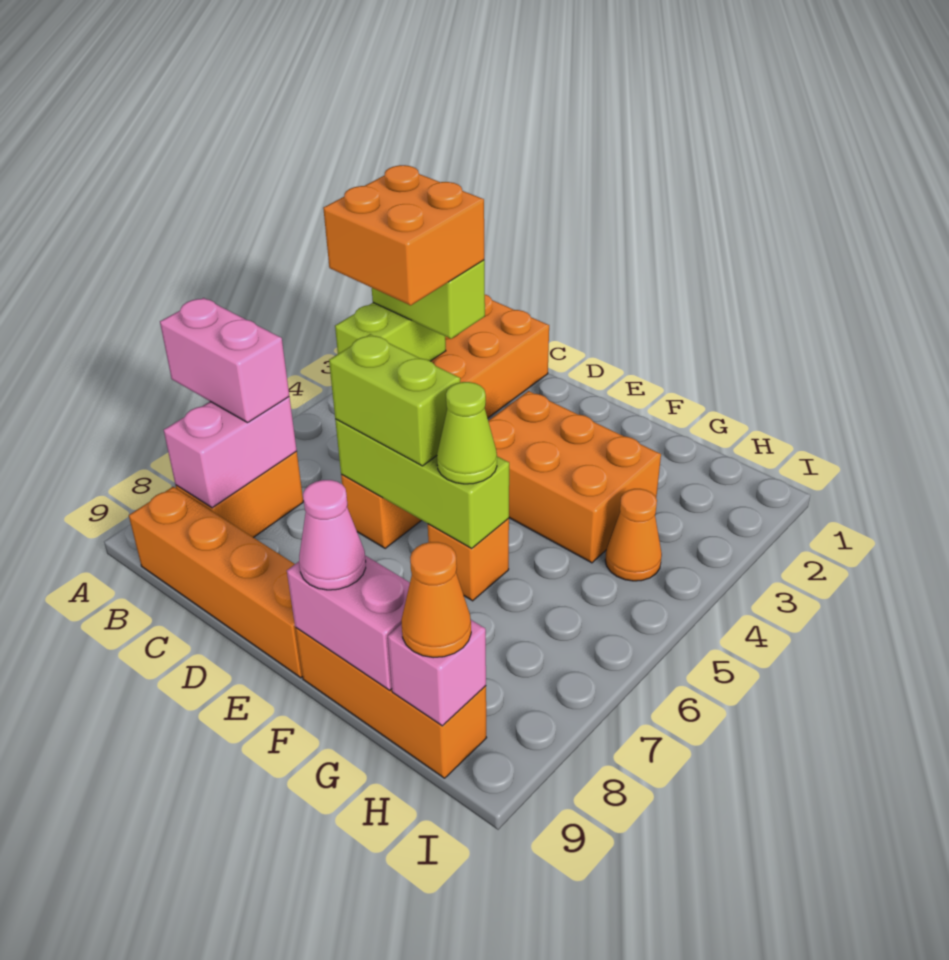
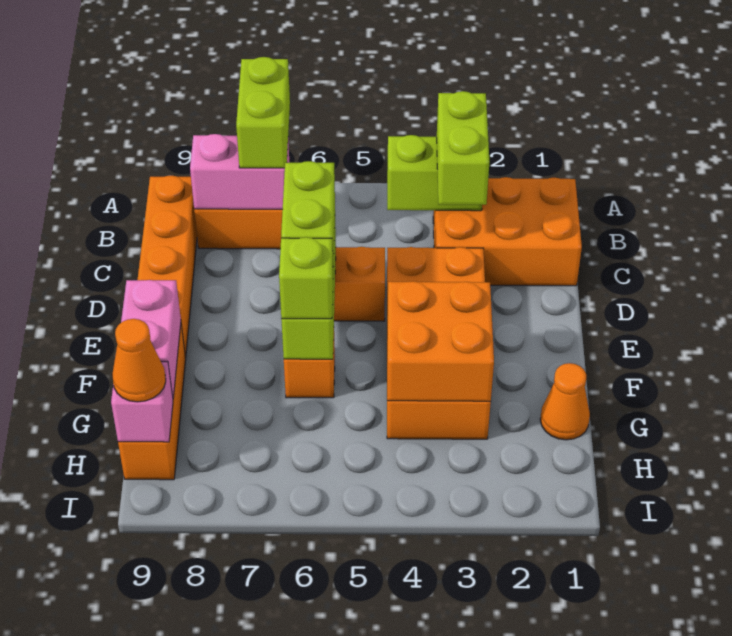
pink 1x2 brick [160,298,289,423] -> lime 1x2 brick [236,57,290,168]
orange 2x2 brick [323,165,484,305] -> orange 2x2 brick moved to [387,281,494,401]
orange 2x3 brick [488,391,661,563] -> orange 2x4 brick [387,247,491,439]
lime 1x1 cone [437,382,497,484] -> lime 1x1 brick [279,237,333,319]
pink 1x1 cone [299,480,366,590] -> none
orange 1x1 cone [605,489,662,581] -> orange 1x1 cone moved to [540,363,590,440]

